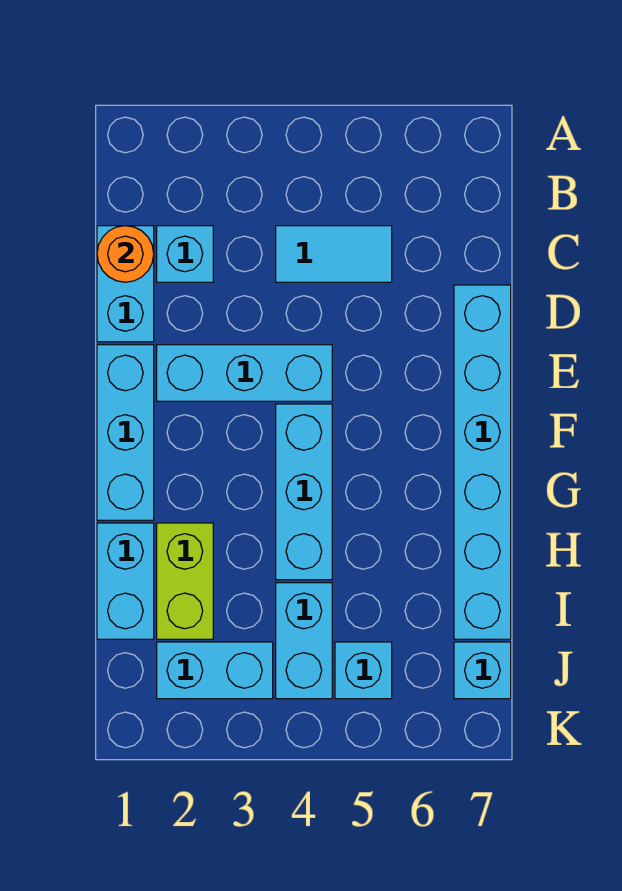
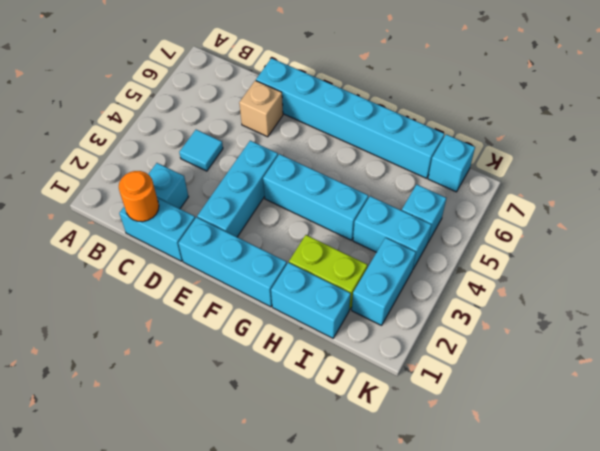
cyan 1x2 tile [276,226,392,282] -> cyan 1x1 tile [179,130,223,171]
none -> tan 1x1 brick [239,81,283,137]

